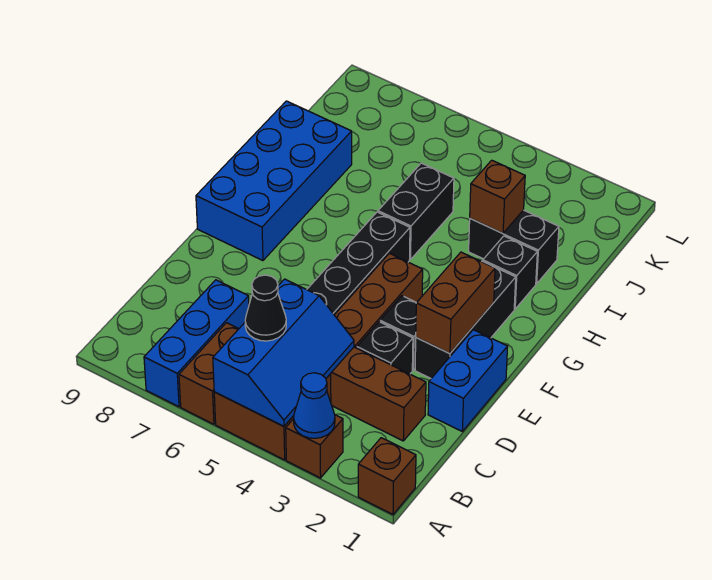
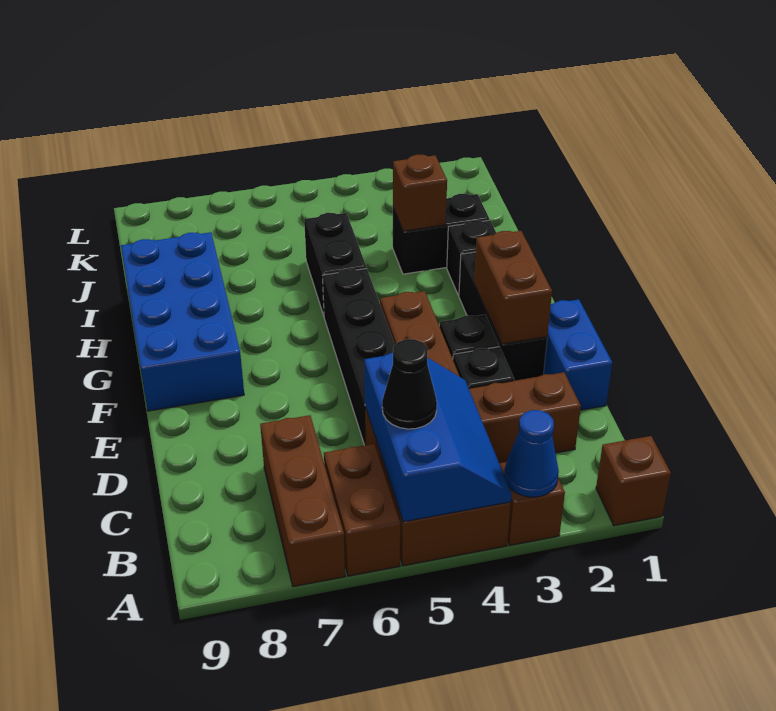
blue 1x3 brick [144,280,249,407] -> brown 1x3 brick [260,415,345,587]

